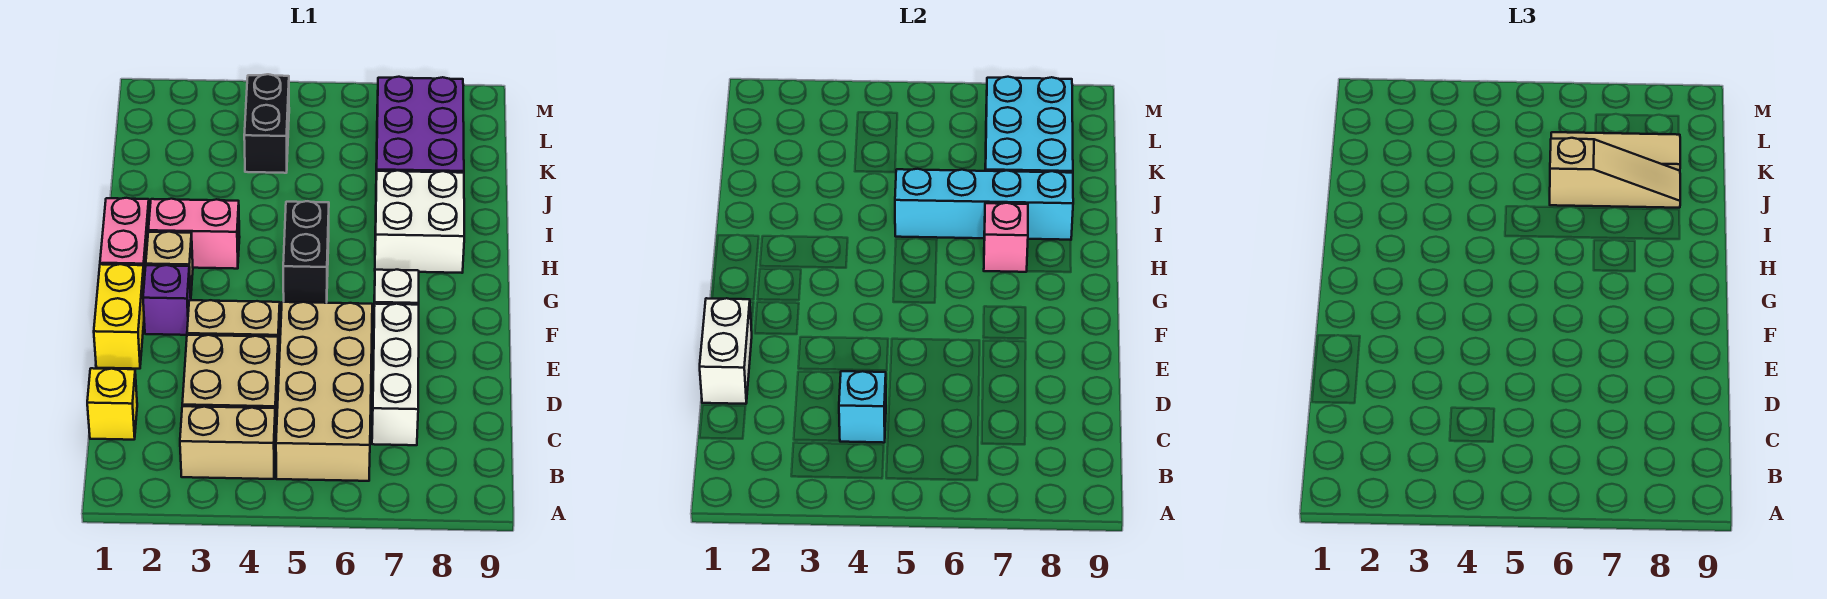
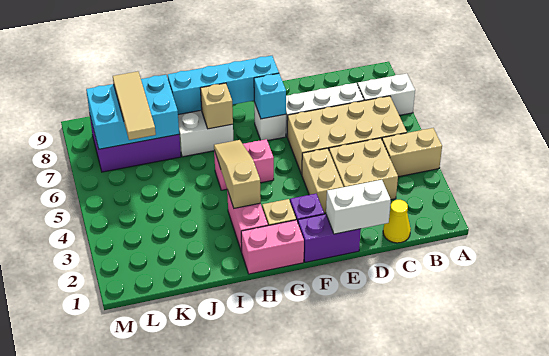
none -> white 1x2 brick [358,73,415,115]
tan 1x2 brick [180,406,276,479] -> tan 1x2 brick turned to [382,128,442,177]
yellow 1x1 brick [87,368,137,440] -> yellow 1x1 cone [383,200,411,243]
cyan 1x1 brick [839,371,886,443] -> cyan 1x1 brick moved to [254,73,286,119]
yellow 1x2 brick [94,264,144,369] -> purple 1x2 brick [298,214,361,262]
black 1x2 brick [283,201,329,303] -> pink 1x2 brick [214,139,274,190]
pink 1x1 brick [984,203,1028,272] -> tan 1x1 brick [200,83,233,129]
cyan 1x4 brick [895,169,1073,240] -> cyan 1x4 brick turned to [168,56,279,115]
tan 1x3 slope [1550,138,1680,208] -> tan 1x3 slope moved to [214,140,261,208]
black 1x2 brick [244,74,289,173] -> none

